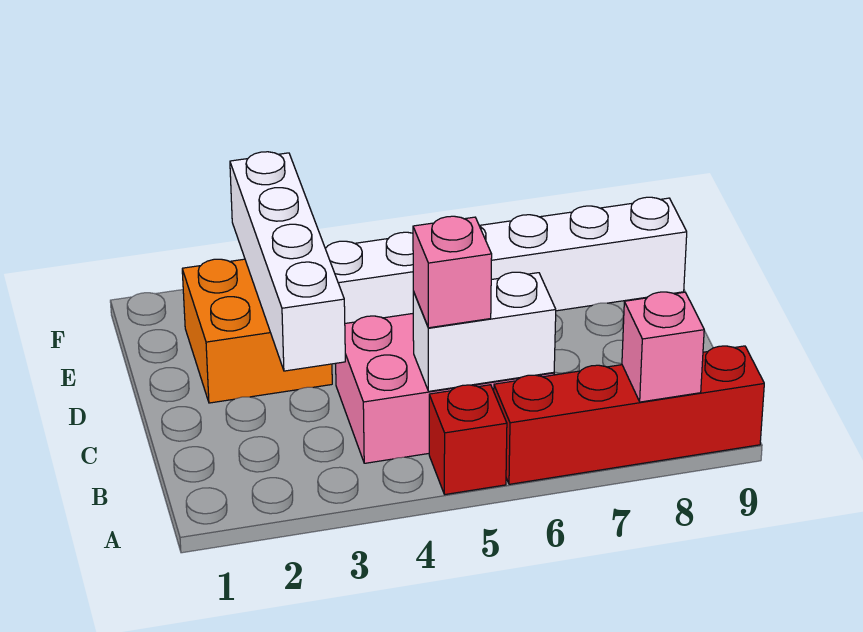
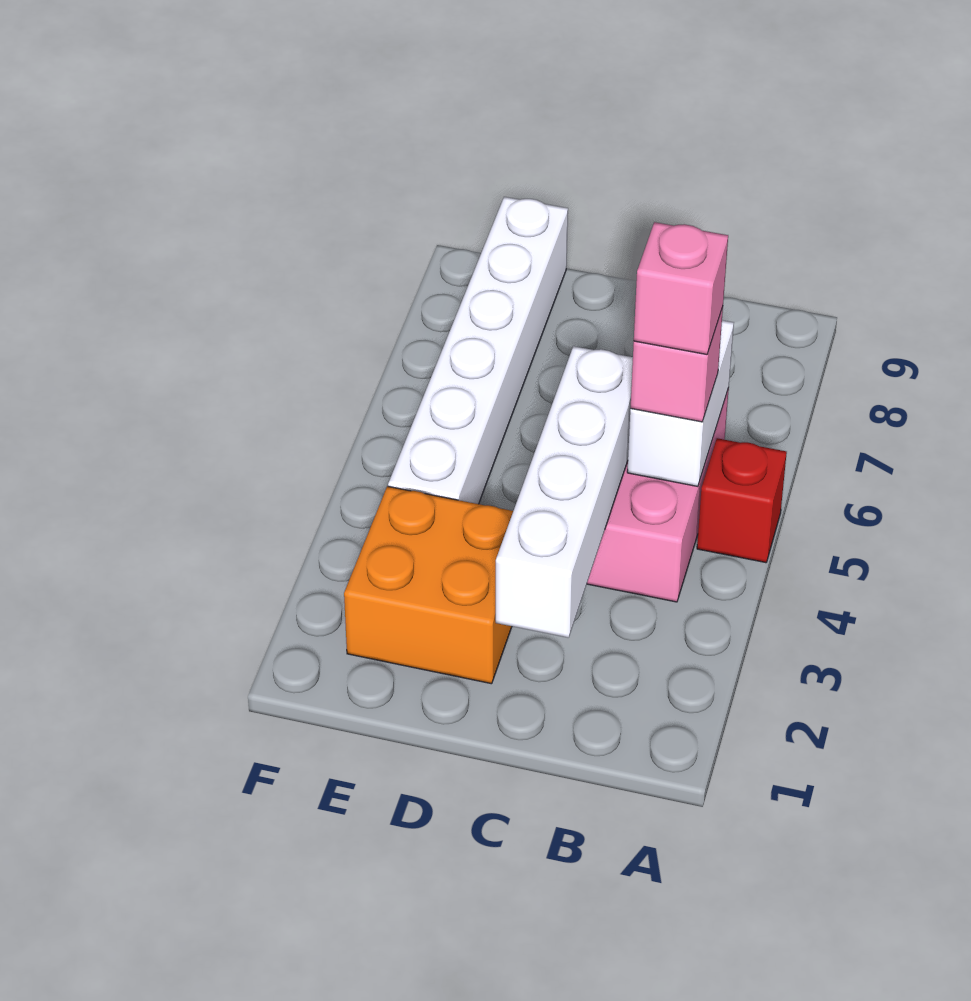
red 1x4 brick [494,346,764,484] -> none
pink 1x1 brick [622,292,704,402] -> pink 1x1 brick moved to [634,222,728,354]
white 1x4 brick [230,152,345,371] -> white 1x4 brick turned to [496,346,633,638]

